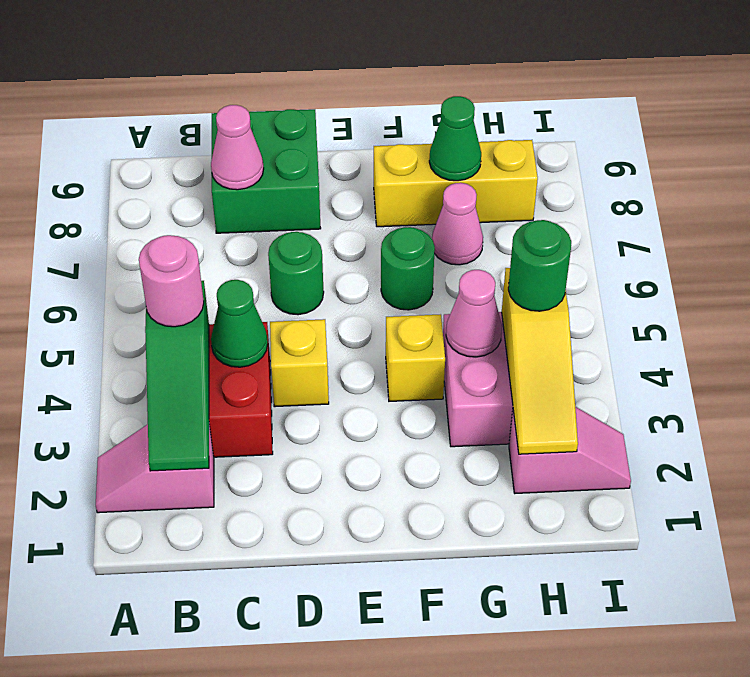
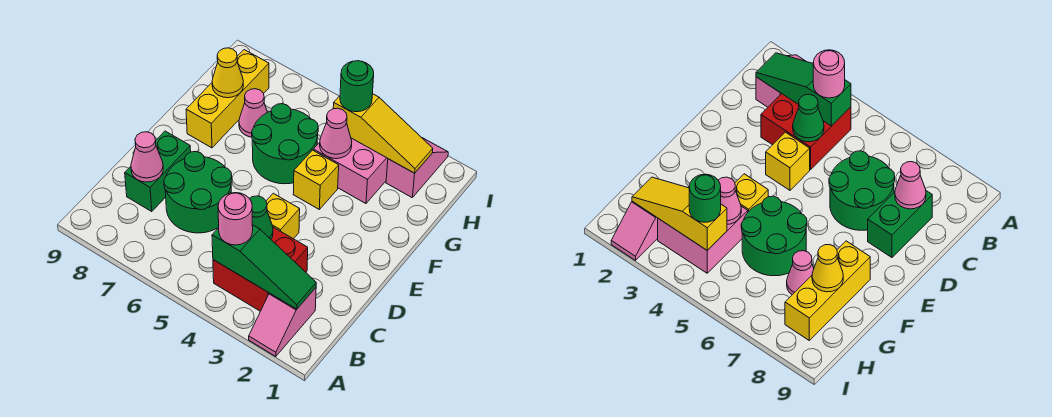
green 2x2 brick [212,109,321,233] -> green 1x2 brick [125,131,191,211]
green 1x1 round brick [268,232,324,315] -> green 2x2 round brick [164,152,232,233]
green 1x1 round brick [381,227,435,310] -> green 2x2 round brick [252,104,318,184]
green 1x1 cone [429,96,481,181] -> yellow 1x1 cone [212,48,244,98]

